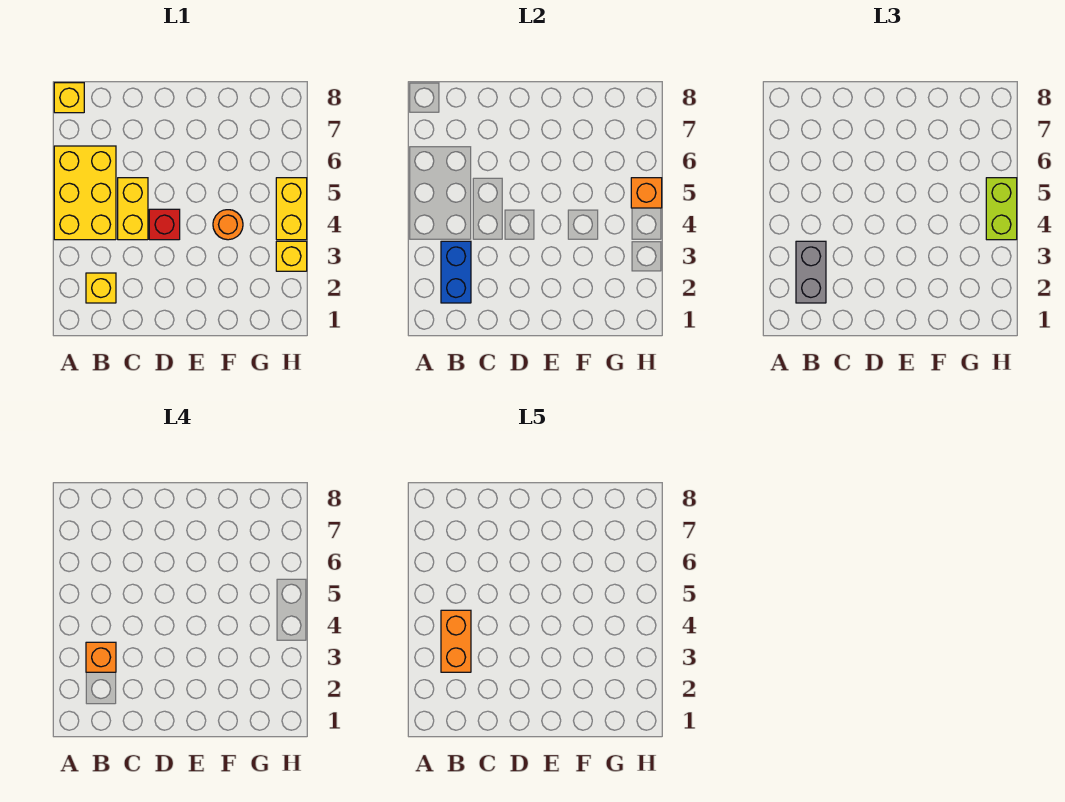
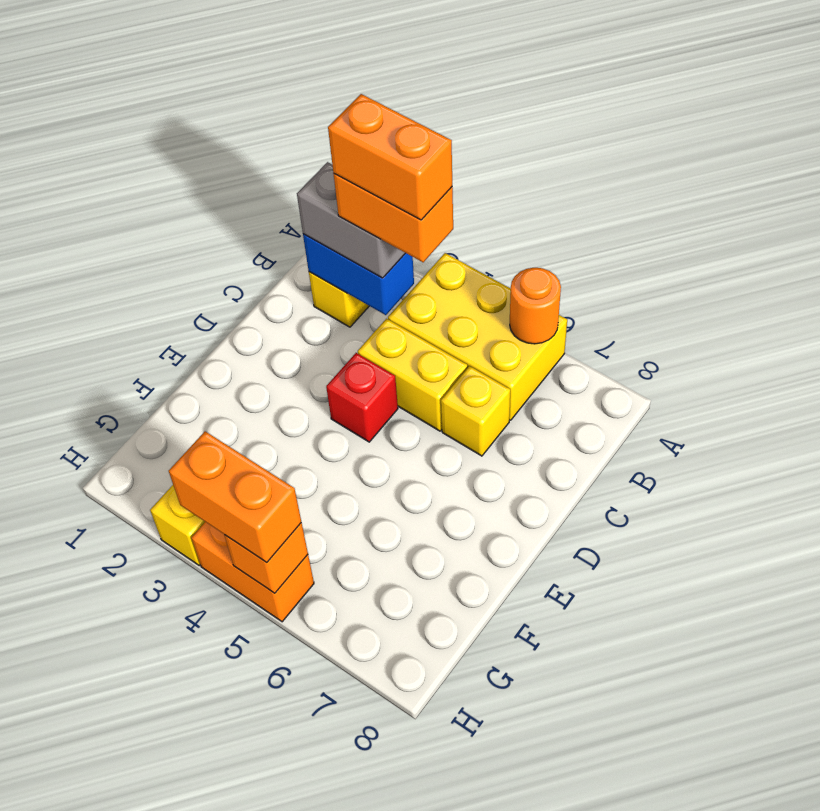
yellow 1x1 brick [54,83,84,113] -> yellow 1x1 brick moved to [441,366,510,456]
orange 1x1 brick [86,642,116,672] -> orange 1x2 brick [334,174,453,262]
orange 1x1 round brick [213,210,243,240] -> orange 1x1 round brick moved to [510,268,561,344]
yellow 1x2 brick [276,178,307,240] -> orange 1x2 brick [191,522,314,622]
lime 1x2 brick [986,178,1017,240] -> orange 1x2 brick [169,431,301,563]

